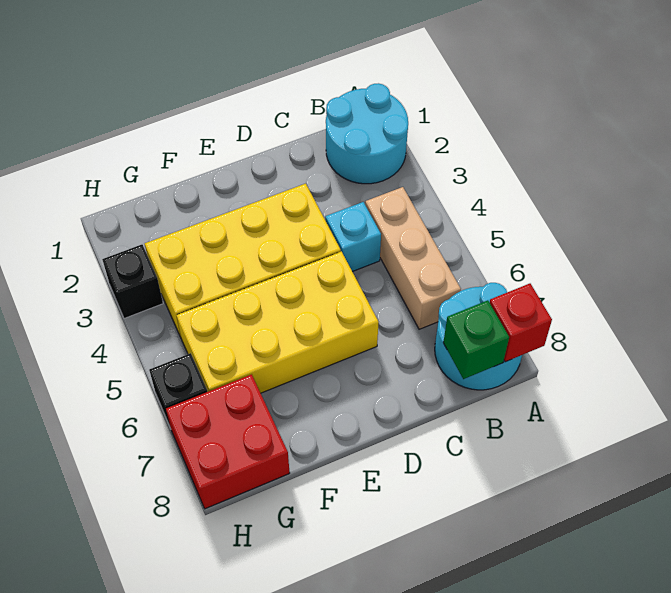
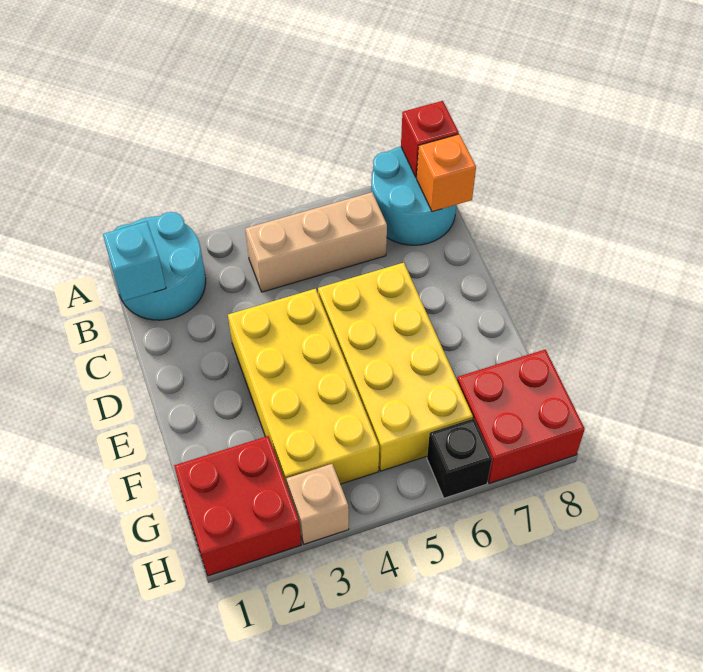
green 1x1 brick [443,300,509,379] -> orange 1x1 brick [417,134,476,212]
cyan 1x1 brick [325,202,381,272] -> cyan 1x1 brick moved to [103,222,166,301]
none -> red 2x2 brick [174,436,301,576]
black 1x1 brick [102,245,163,318] -> tan 1x1 brick [287,464,349,544]

